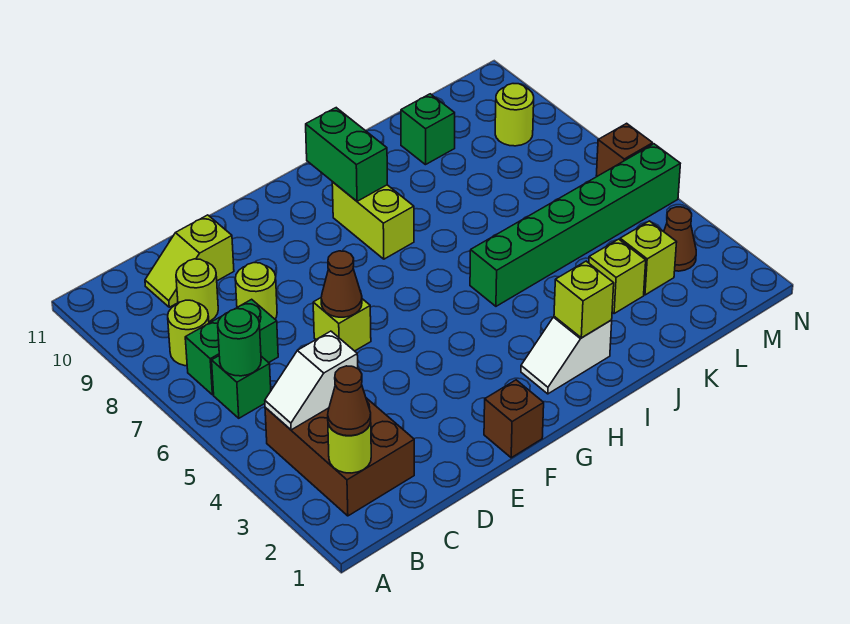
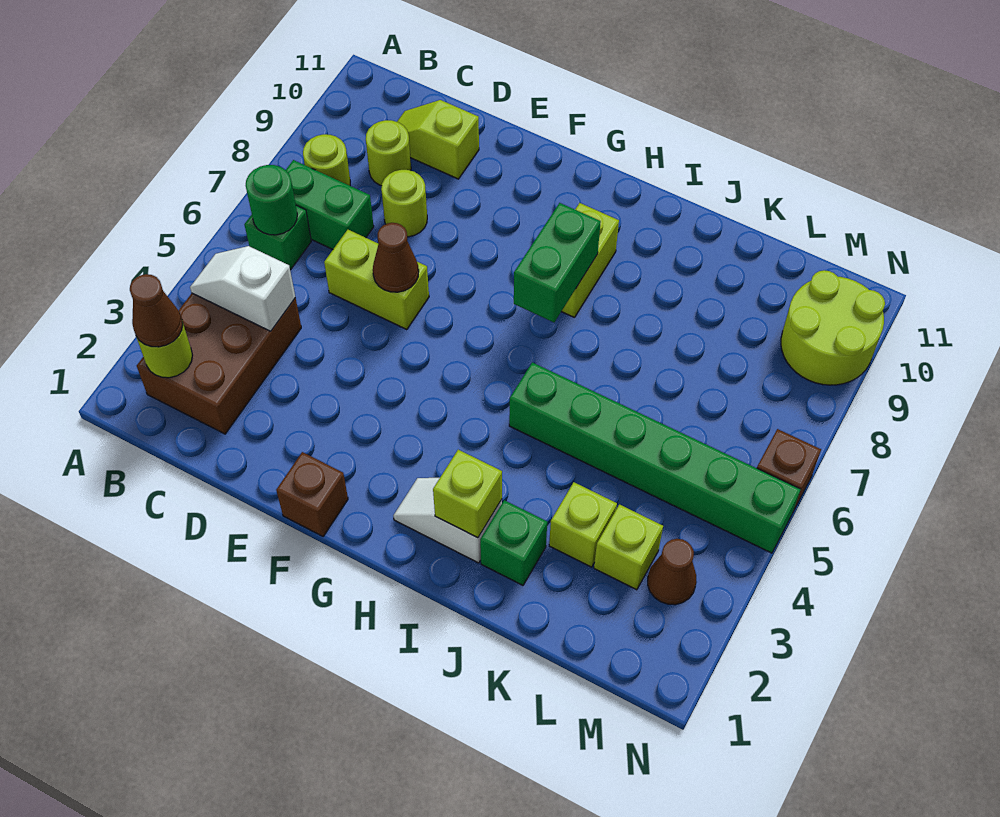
lime 1x1 brick [313,298,371,351] -> lime 1x2 brick [324,230,429,330]
green 1x2 brick [306,108,387,201] -> green 1x2 brick moved to [514,203,601,322]
green 1x1 brick [401,94,455,165] -> green 1x1 brick moved to [480,500,547,585]
lime 1x1 round brick [495,84,534,146] -> lime 2x2 round brick [781,270,885,385]

